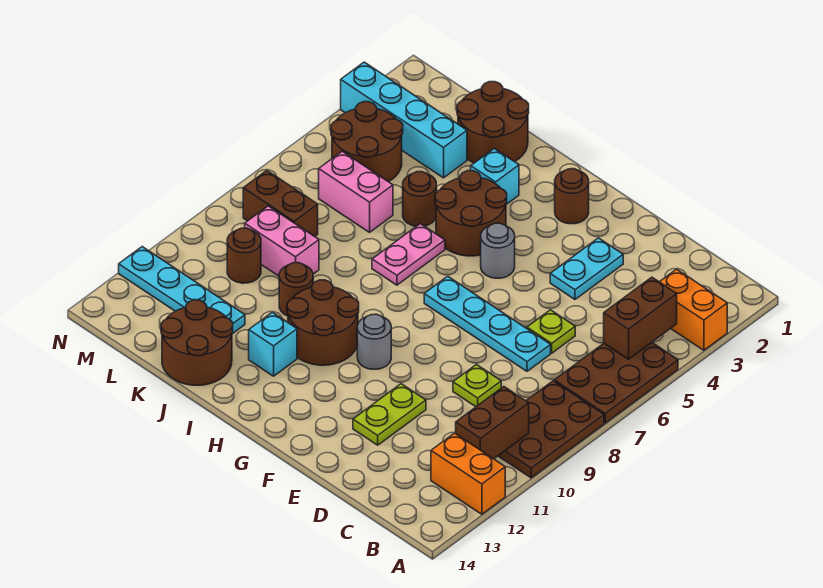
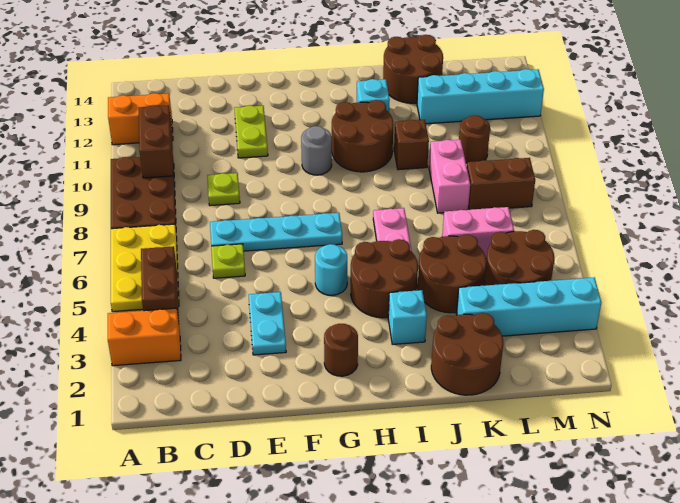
brown 2x3 plate [554,343,678,423] -> yellow 2x3 plate [111,224,179,312]
grey 1x1 round brick [481,223,515,278] -> cyan 1x1 round brick [315,244,347,295]
brown 1x1 round brick [403,172,437,226] -> brown 2x2 round brick [418,234,486,313]
brown 1x1 round brick [279,263,313,316] -> brown 1x1 brick [394,120,429,170]
pink 1x2 brick [245,206,319,276] -> pink 1x2 brick turned to [429,140,470,213]
cyan 1x4 plate [119,247,245,334] -> cyan 1x4 brick [417,69,544,124]

